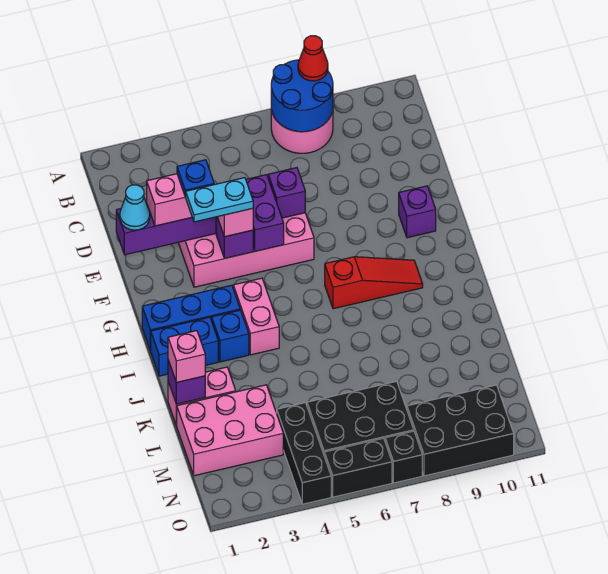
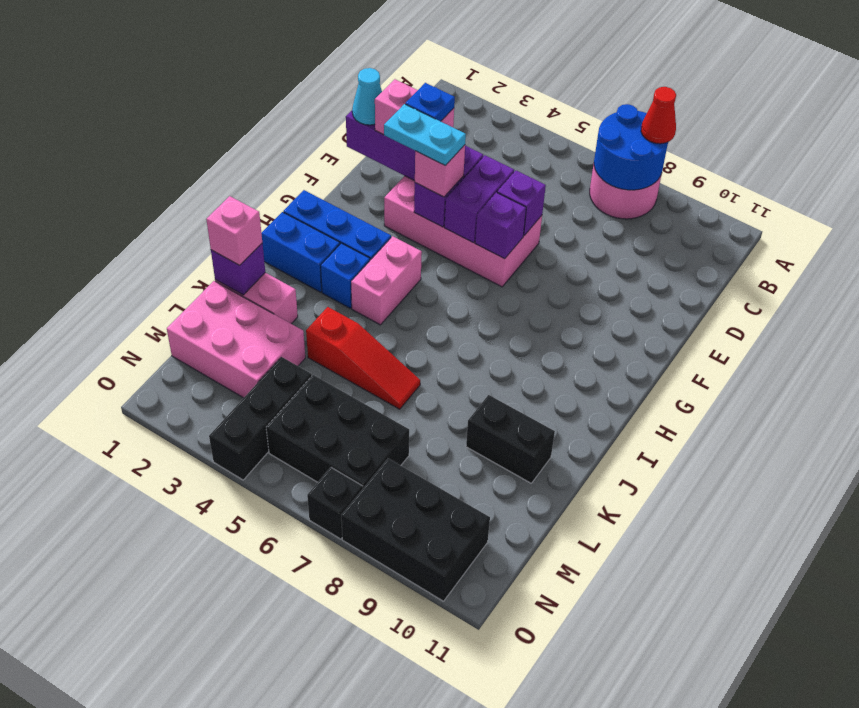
purple 1x1 brick [399,186,436,238] -> purple 1x1 brick moved to [475,192,526,259]
red 1x3 slope [325,257,423,309] -> red 1x3 slope moved to [306,307,420,409]
black 1x2 brick [324,438,392,497] -> black 1x2 brick moved to [466,395,555,483]

